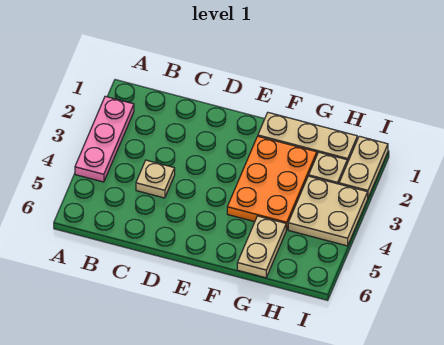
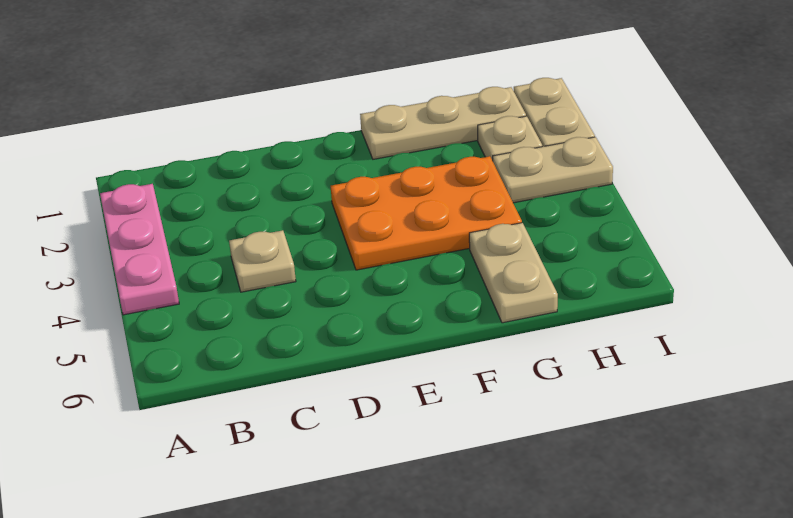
orange 2x3 plate [227,136,317,230] -> orange 2x3 plate turned to [331,156,522,270]
tan 2x2 plate [288,176,368,246] -> tan 1x2 plate [493,137,613,203]

